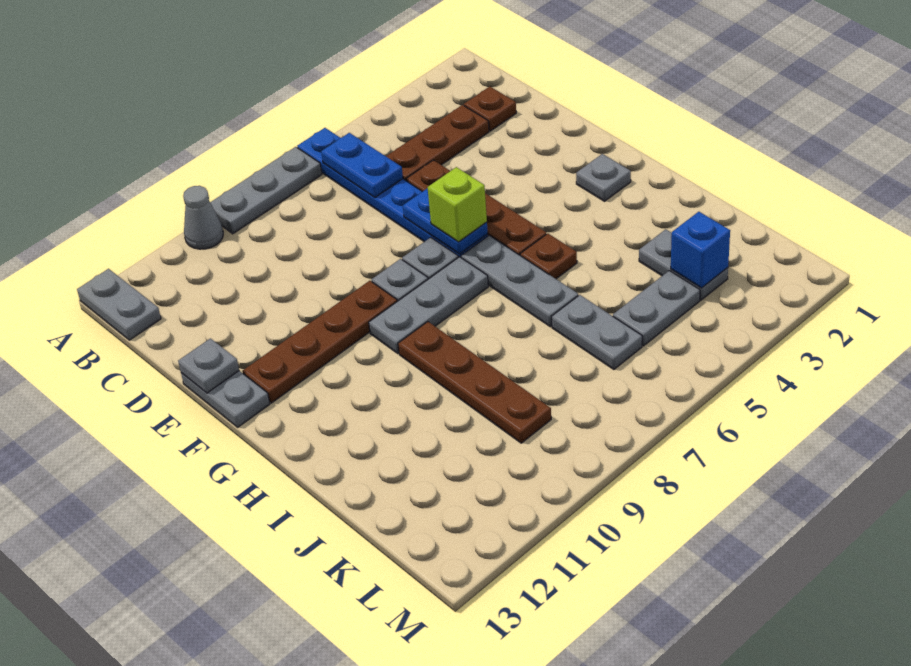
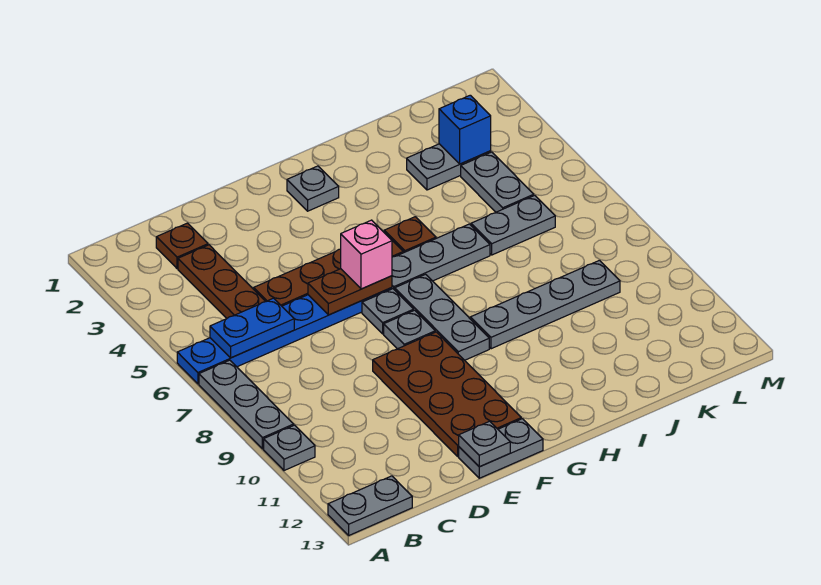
grey 1x1 cone [183,186,223,249] -> grey 1x1 plate [264,425,315,471]
blue 1x2 plate [403,188,488,254] -> brown 1x2 plate [308,269,392,315]
lime 1x1 brick [427,167,487,242] -> pink 1x1 brick [341,220,392,289]
brown 1x4 plate [242,281,397,403] -> brown 2x4 plate [373,332,521,456]
brown 1x4 plate [398,322,551,443] -> grey 1x4 plate [470,260,620,349]

